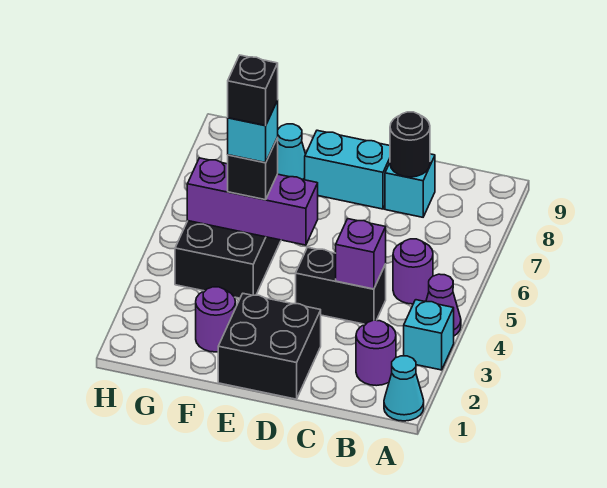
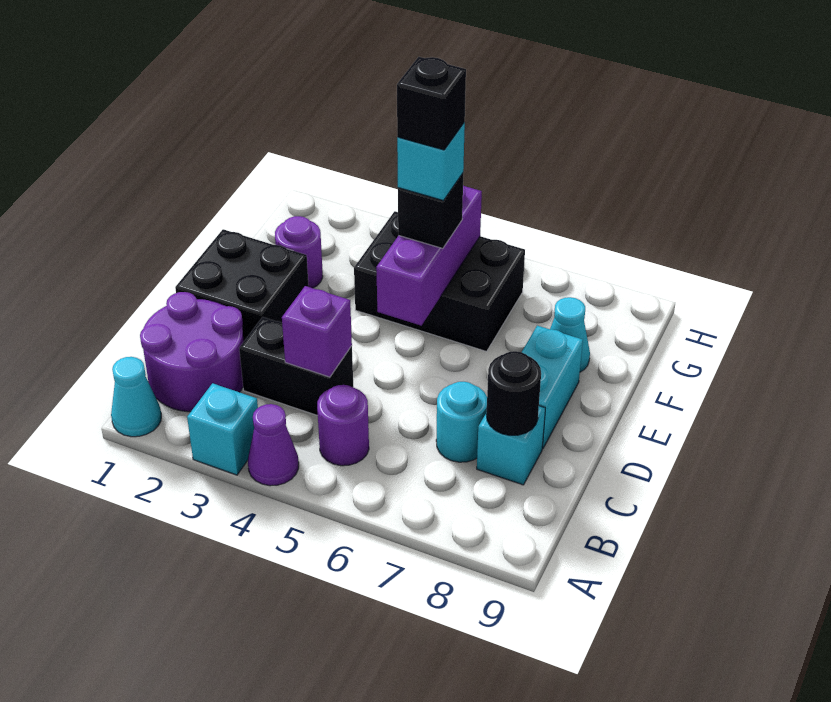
purple 1x1 round brick [356,320,396,386] -> purple 2x2 round brick [140,292,244,412]
black 1x2 brick [296,247,386,324] -> black 1x2 brick turned to [239,317,353,416]
none -> cyan 1x1 round brick [436,382,487,462]

